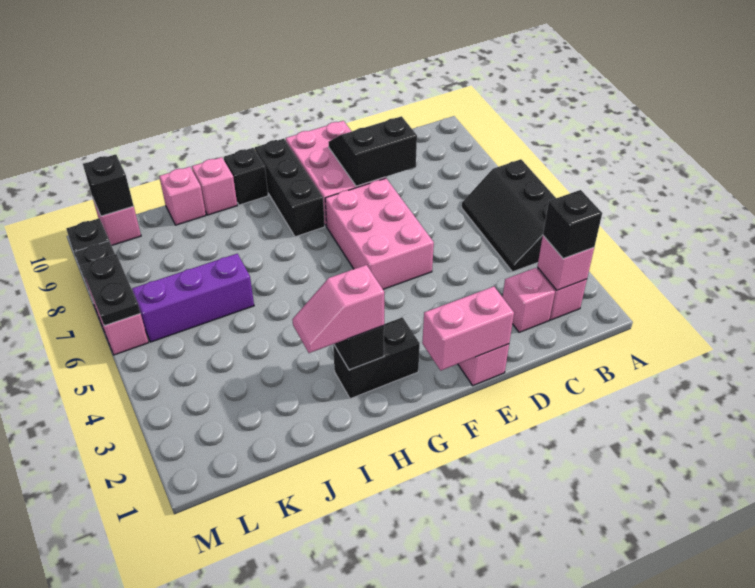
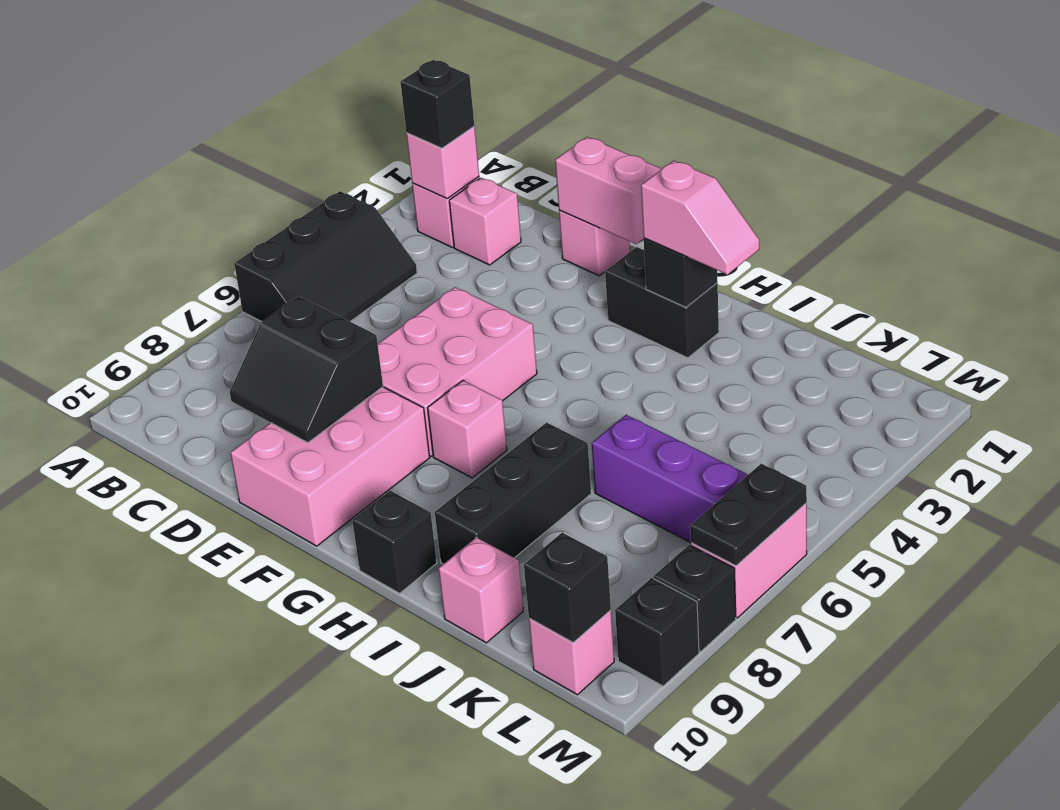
black 1x3 brick [255,139,325,237] -> black 1x3 brick moved to [435,423,591,564]
pink 1x1 brick [192,157,237,215] -> pink 1x1 brick moved to [428,381,507,478]

